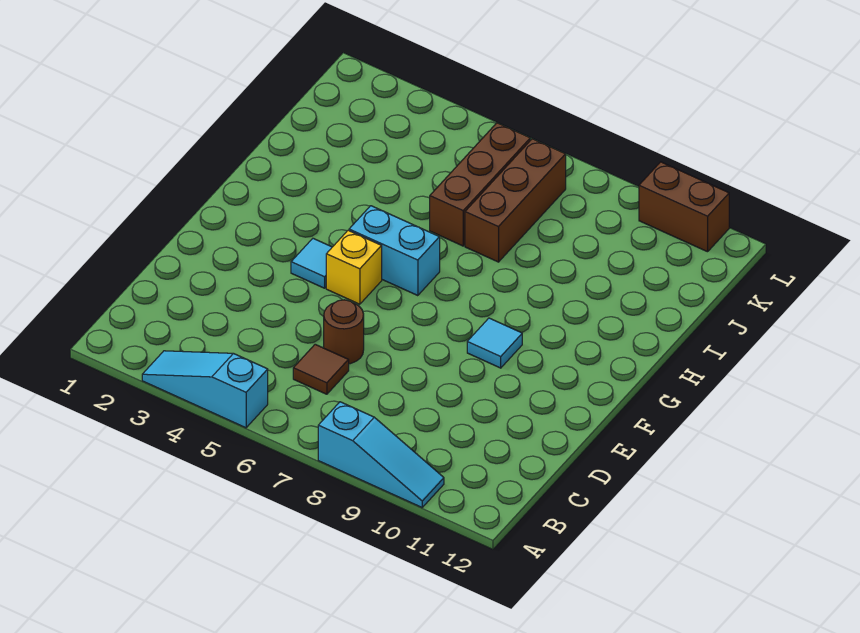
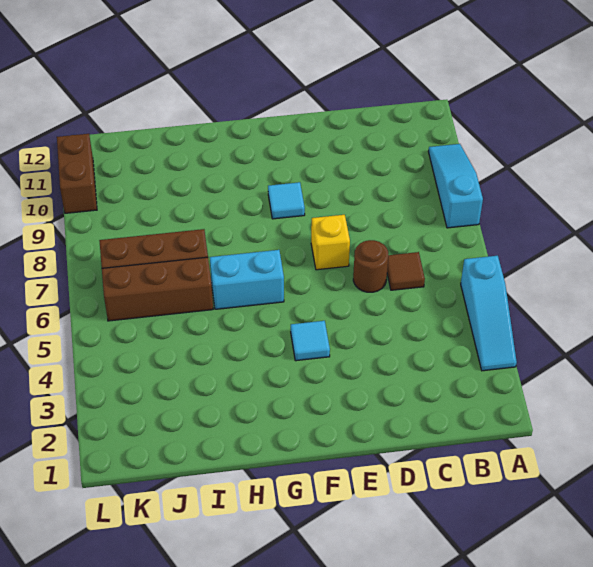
yellow 1x1 brick [326,230,382,304] -> yellow 1x1 brick moved to [311,215,350,270]
cyan 1x2 brick [349,206,440,296] -> cyan 1x2 brick turned to [210,250,284,309]

